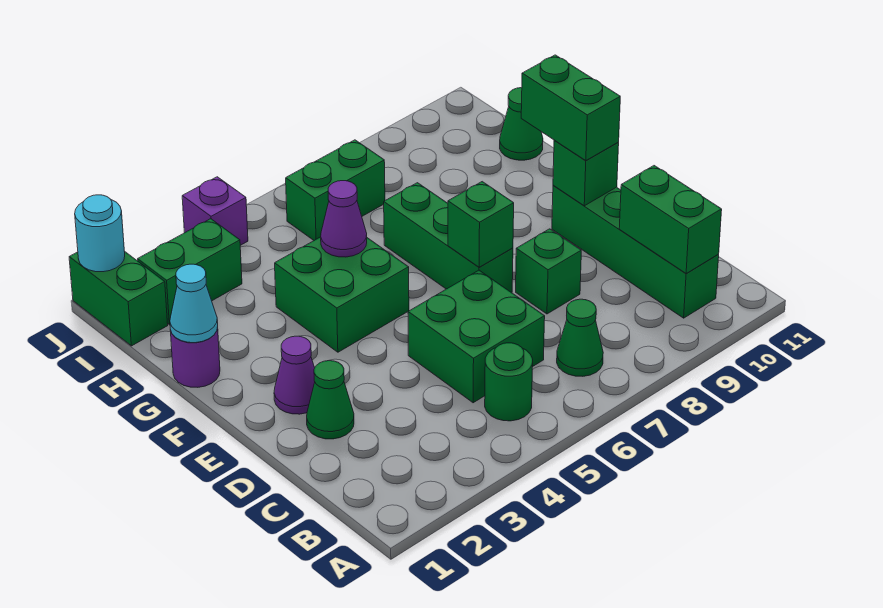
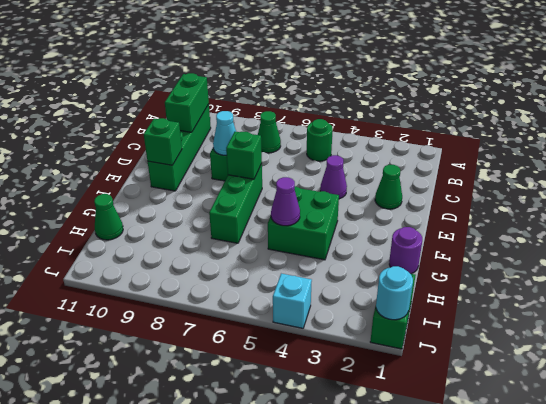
green 2x2 brick [408,270,545,403] -> none
purple 1x1 cone [274,336,315,414] -> purple 1x1 cone moved to [320,155,347,199]
green 1x2 brick [521,55,620,161] -> none
cyan 1x1 cone [170,264,218,343] -> cyan 1x1 cone moved to [213,111,236,155]
green 1x2 brick [138,219,242,325] -> none
green 1x2 brick [286,140,385,240] -> none
purple 1x1 brick [182,177,248,245] -> cyan 1x1 brick [273,274,312,328]

